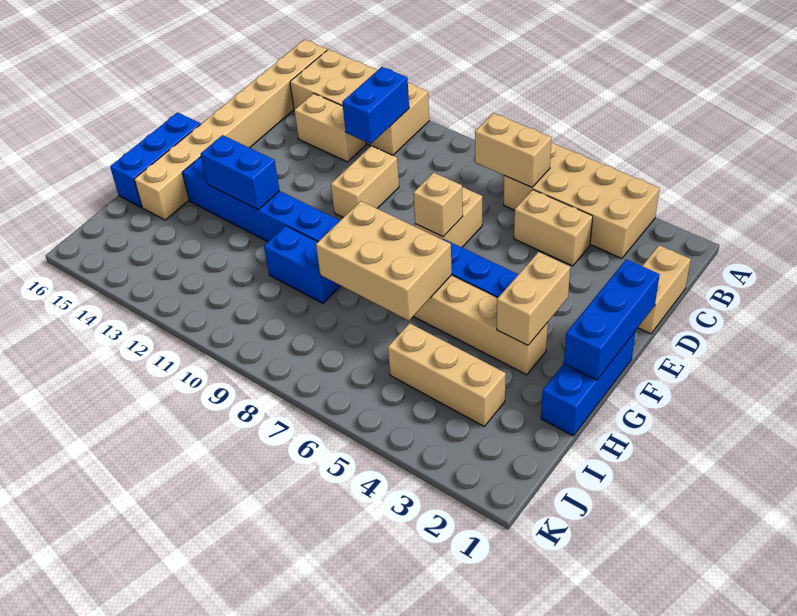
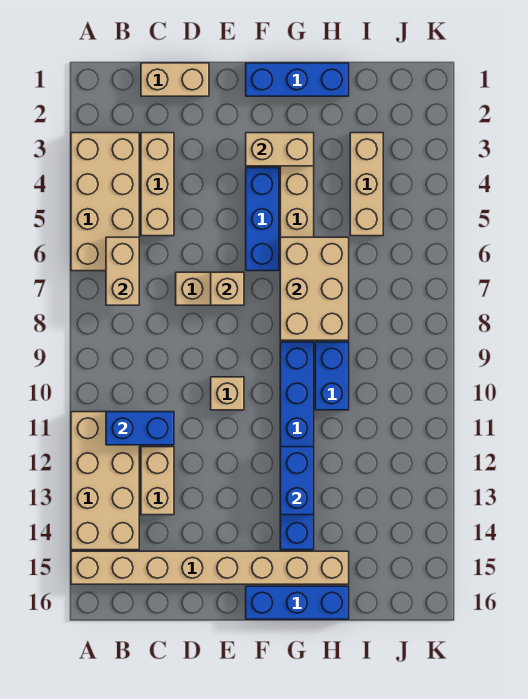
tan 1x2 brick [514,190,593,266] -> tan 1x3 brick [141,133,174,236]
tan 1x2 brick [331,146,399,217] -> tan 1x1 brick [211,377,244,410]
blue 1x3 brick [564,259,660,380] -> none

